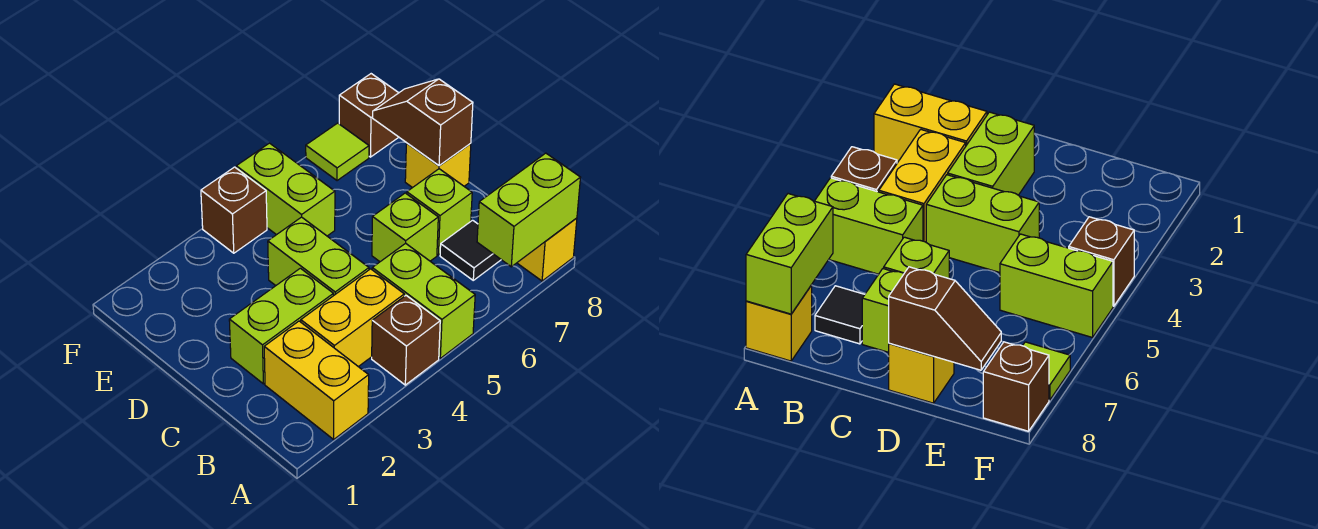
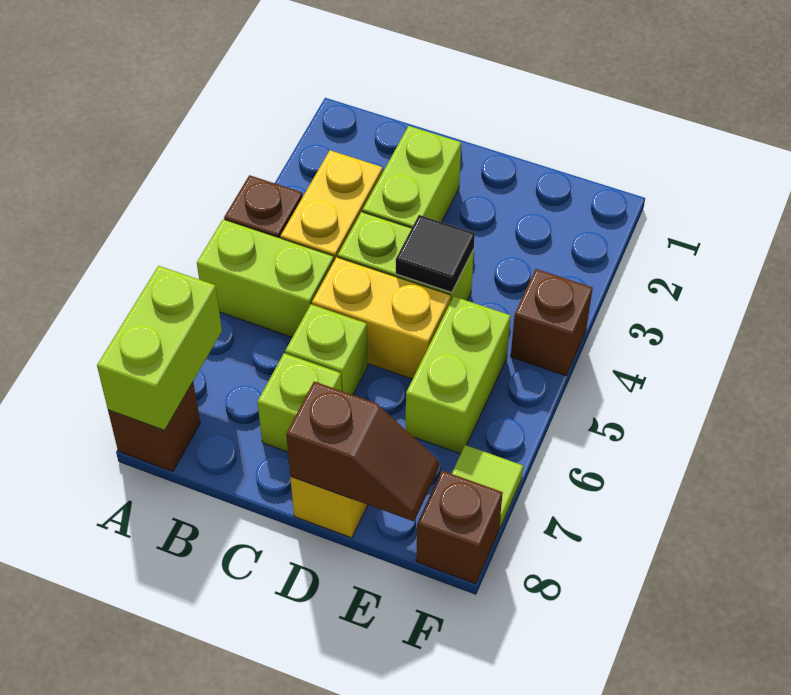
yellow 1x2 brick [264,321,369,439] -> yellow 1x2 brick moved to [312,257,451,379]
yellow 1x1 brick [517,218,577,281] -> brown 1x1 brick [108,383,200,471]
black 1x1 tile [440,220,501,280] -> black 1x1 tile moved to [396,215,475,292]
lime 1x2 brick [236,143,335,236] -> lime 1x2 brick turned to [406,297,511,454]

